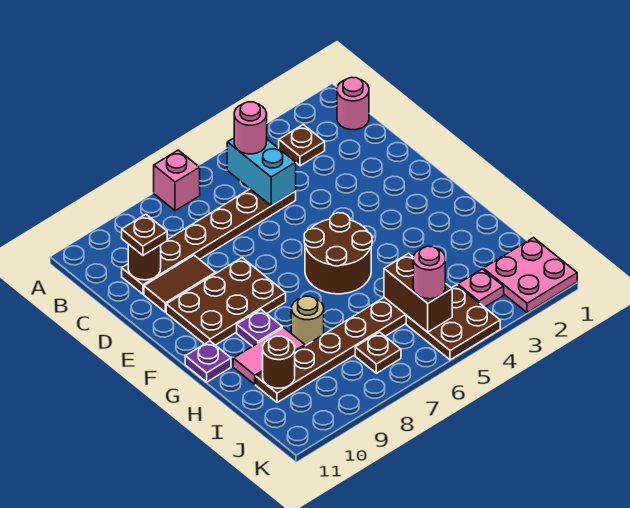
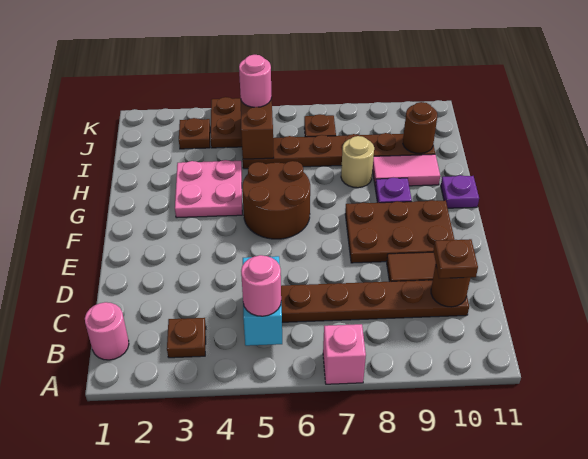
pink 2x2 plate [483,238,577,313] -> pink 2x2 plate moved to [175,160,242,218]
pink 1x1 plate [458,269,504,307] -> brown 1x1 plate [179,118,210,149]

